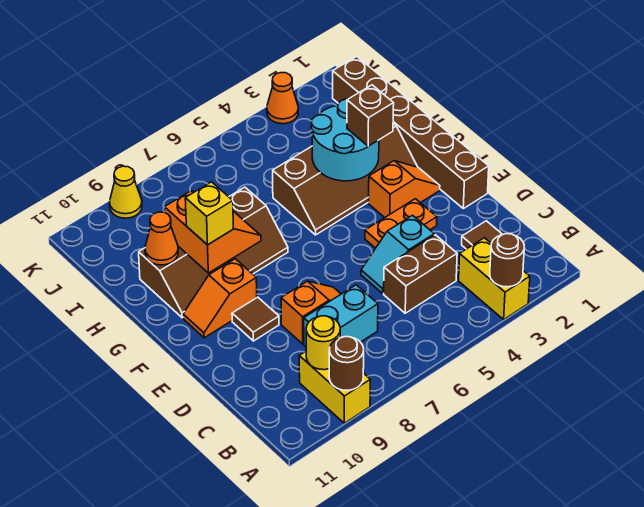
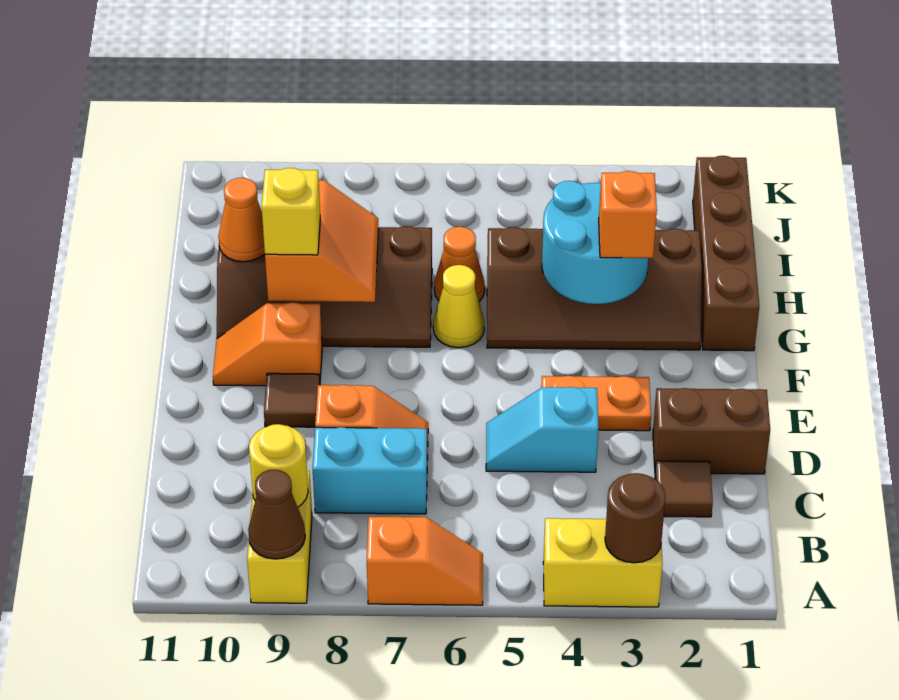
yellow 1x2 brick [459,238,530,319] -> yellow 1x2 brick turned to [543,518,663,607]
brown 1x1 round brick [329,337,364,390] -> brown 1x1 cone [248,469,305,559]
brown 1x2 brick [384,235,457,313] -> brown 1x2 brick moved to [653,388,770,474]
brown 1x6 brick [333,56,489,209] -> brown 1x4 brick [693,156,759,351]
orange 1x2 slope [369,161,440,218] -> orange 1x2 slope moved to [367,517,483,605]
brown 1x1 brick [347,85,394,146] -> orange 1x1 brick [599,171,657,258]
orange 1x1 cone [267,73,298,124] -> orange 1x1 cone moved to [434,227,485,302]
yellow 1x1 cone [110,166,142,218] -> yellow 1x1 cone moved to [433,265,484,348]

